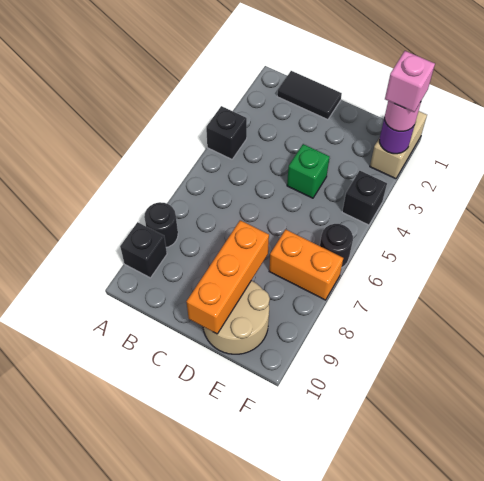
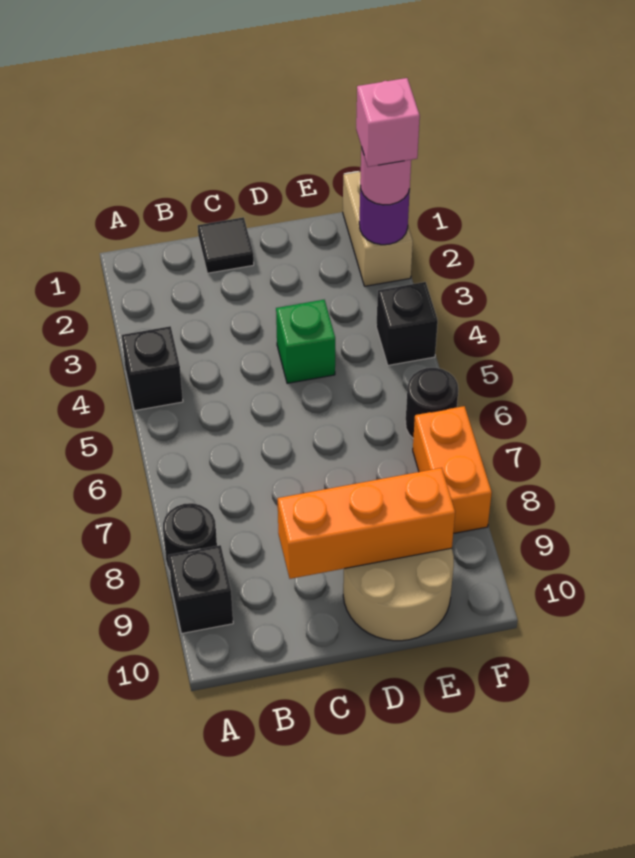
black 1x2 tile [277,71,342,120] -> black 1x1 tile [198,217,254,273]
orange 1x3 brick [186,220,269,334] -> orange 1x3 brick turned to [278,468,455,579]
orange 1x2 brick [269,229,343,300] -> orange 1x2 brick turned to [413,406,492,534]

